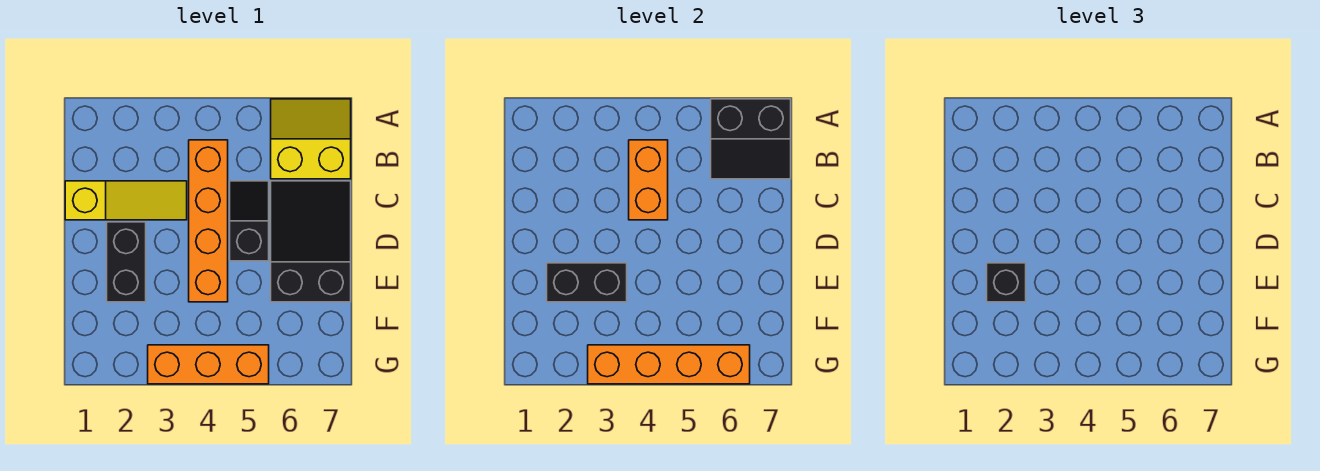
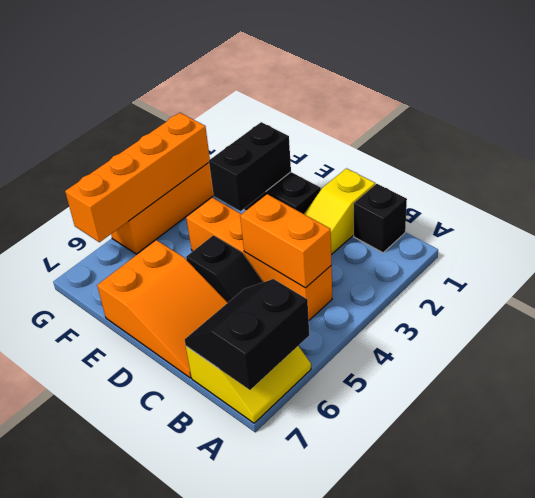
black 2x3 slope [271,181,351,302] -> orange 2x3 slope [97,240,228,378]
black 1x1 brick [987,263,1026,302] -> black 1x1 brick moved to [354,184,407,253]

